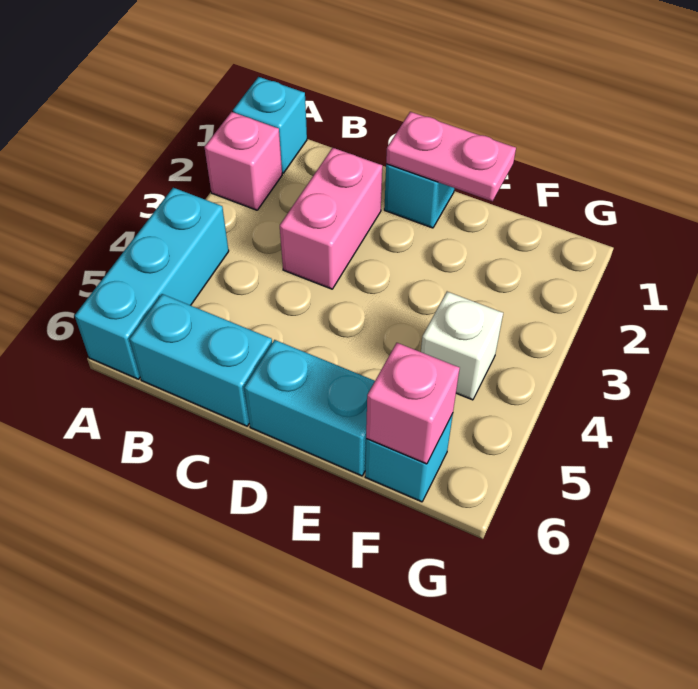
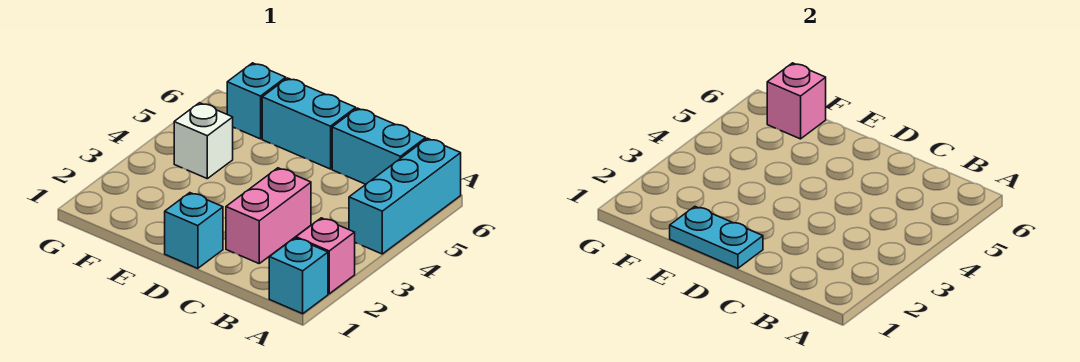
pink 1x2 plate [386,112,516,201] -> cyan 1x2 plate [670,207,763,268]

